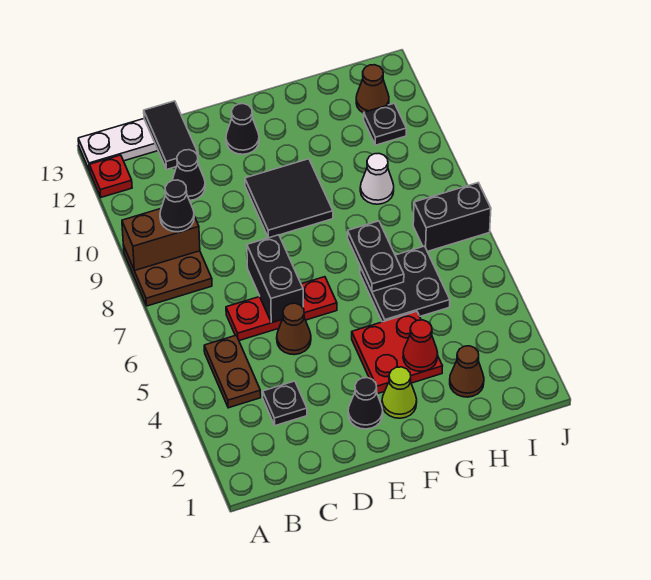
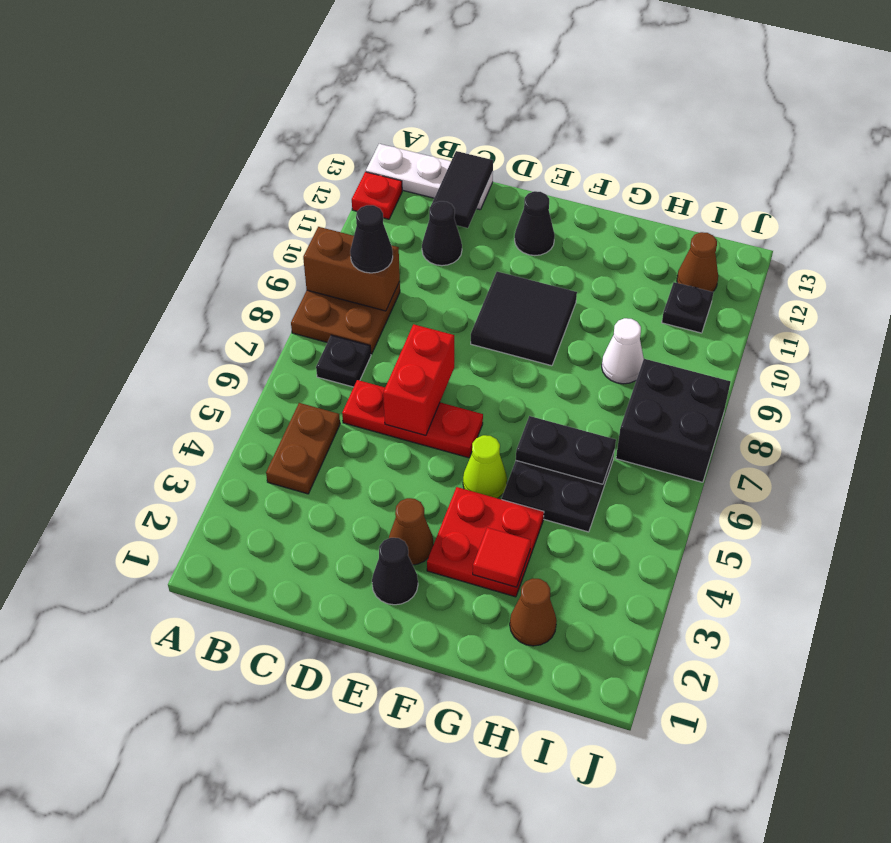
black 1x1 plate [263,381,307,426] -> black 1x1 plate moved to [316,335,371,387]
brown 1x1 cone [277,303,311,355] -> brown 1x1 cone moved to [389,498,433,565]
black 1x2 brick [247,235,303,323] -> red 1x2 brick [383,324,454,436]
lime 1x1 cone [382,367,417,418] -> lime 1x1 cone moved to [463,435,507,498]
red 1x1 cone [403,320,438,371] -> red 1x1 tile [473,528,531,587]
black 1x2 plate [348,221,404,292] -> black 1x2 plate turned to [516,416,616,484]
black 1x2 brick [413,183,491,252] -> black 2x2 brick [616,359,731,482]

